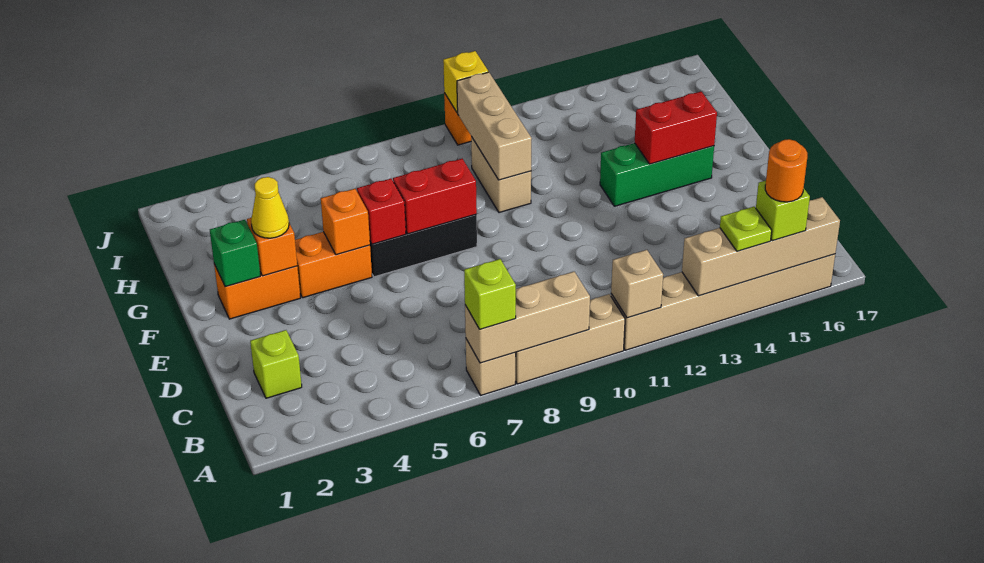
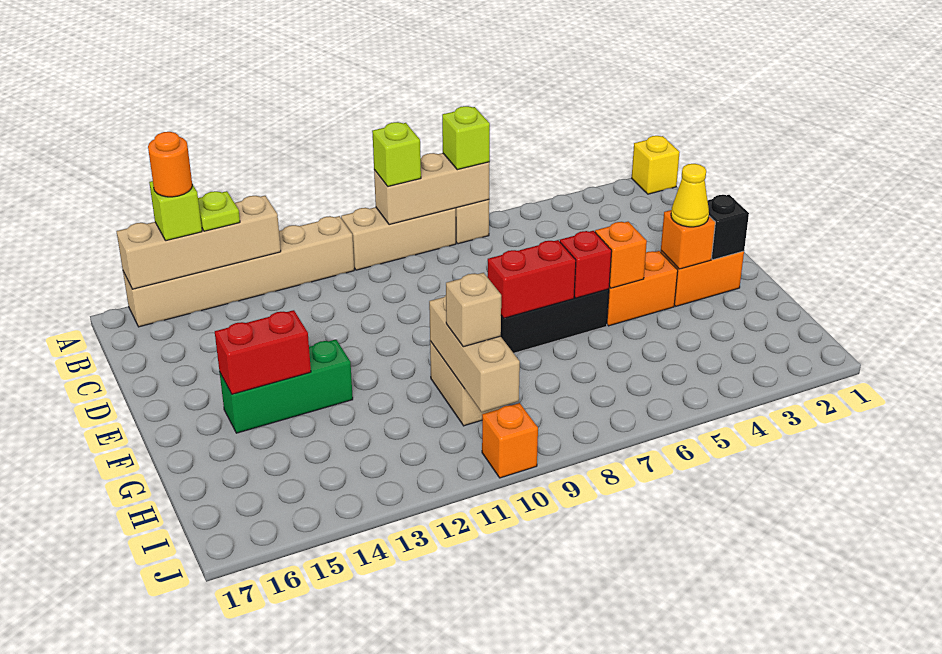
tan 1x1 brick [611,250,663,318] -> tan 1x1 brick moved to [446,273,501,347]
lime 1x1 brick [250,330,302,398] -> lime 1x1 brick moved to [372,122,421,187]
green 1x1 brick [210,220,260,287] -> black 1x1 brick [708,195,749,260]
yellow 1x1 brick [443,51,488,113] -> yellow 1x1 brick moved to [632,136,680,194]

